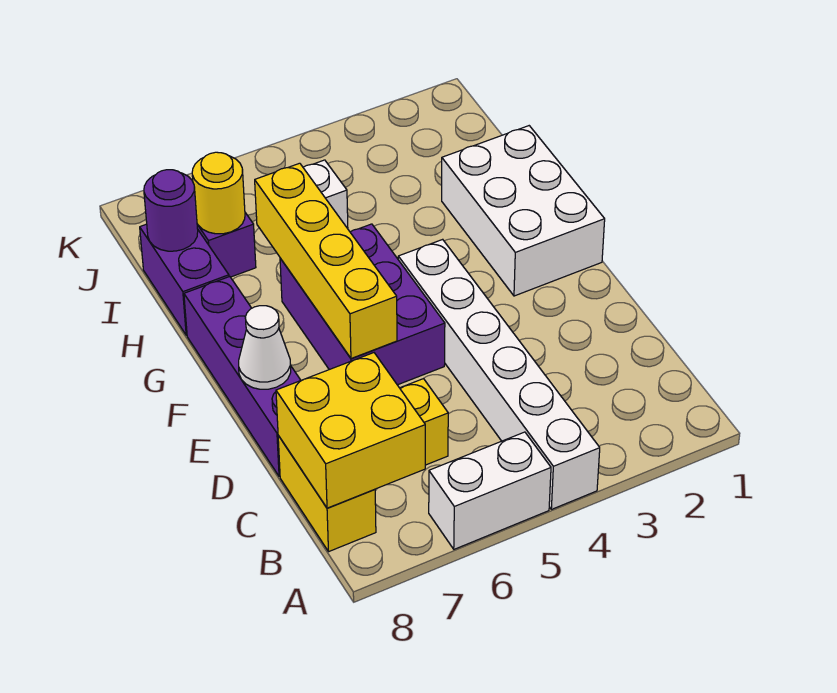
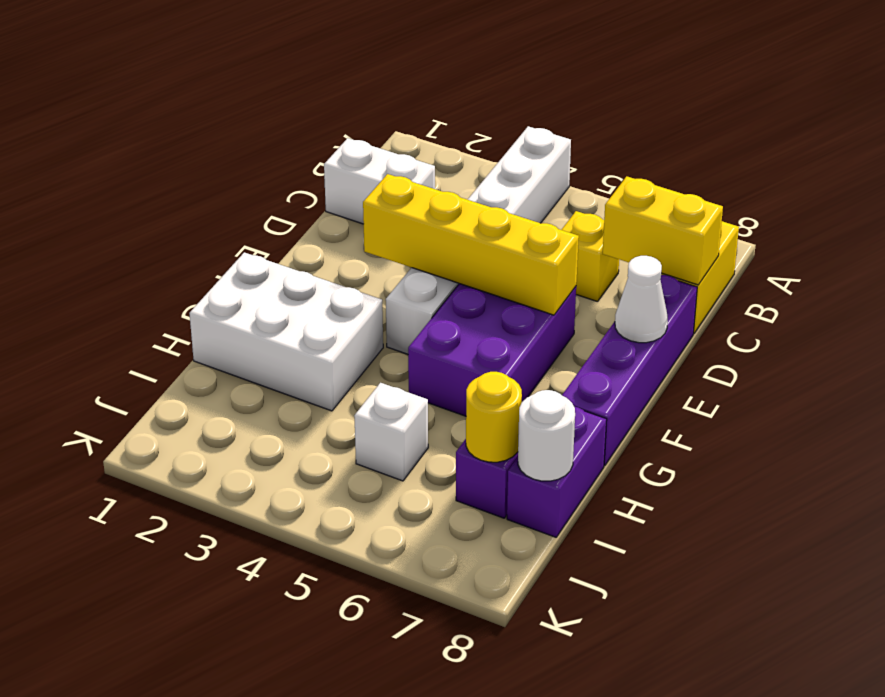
white 1x2 brick [429,432,551,549] -> white 1x2 brick moved to [324,138,435,224]
yellow 2x2 brick [276,353,425,508] -> yellow 1x2 brick [603,176,723,285]
yellow 1x4 brick [255,163,397,358] -> yellow 1x4 brick turned to [363,174,579,315]
white 2x3 brick [442,126,605,296] -> white 2x3 brick turned to [189,252,383,411]
purple 1x1 round brick [144,170,198,251] -> white 1x1 round brick [518,390,575,481]

